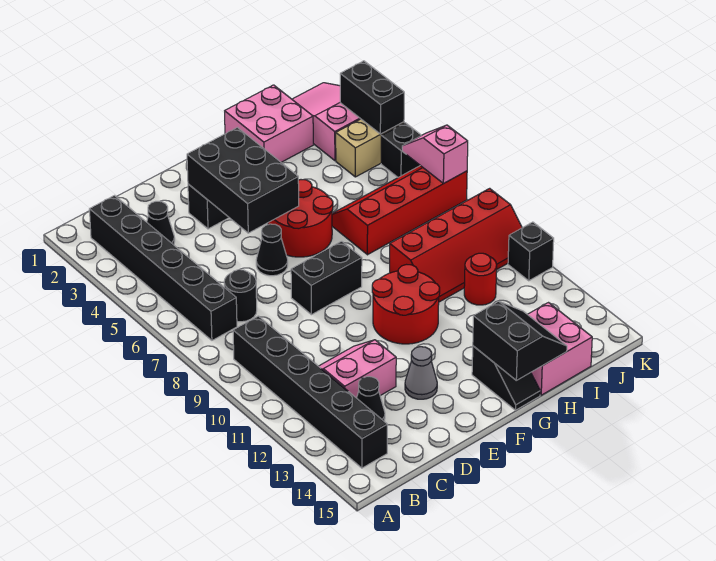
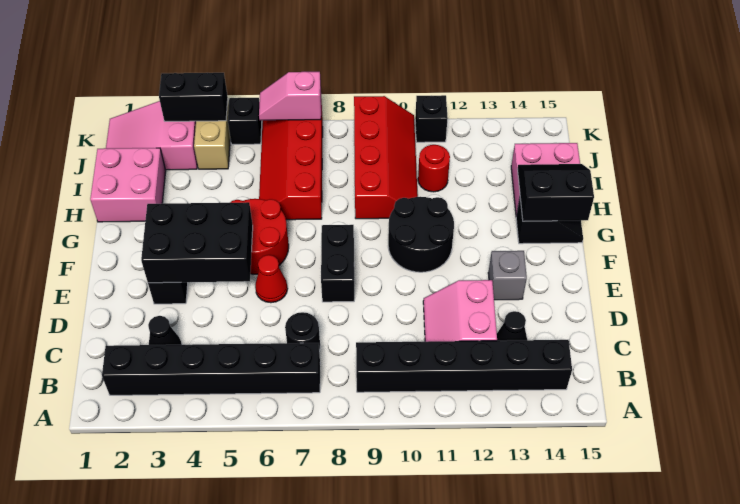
black 1x1 cone [256,224,288,276] -> red 1x1 cone [255,255,288,303]
grey 1x1 cone [405,347,437,399] -> grey 1x1 brick [488,251,527,300]
red 2x2 round brick [372,265,440,344] -> black 2x2 round brick [388,197,454,272]

